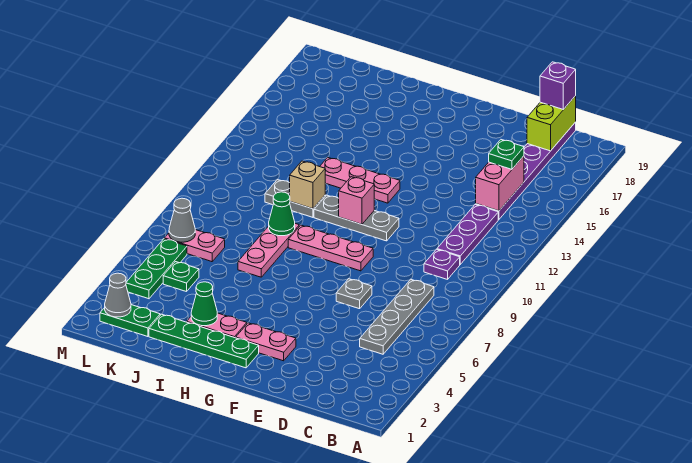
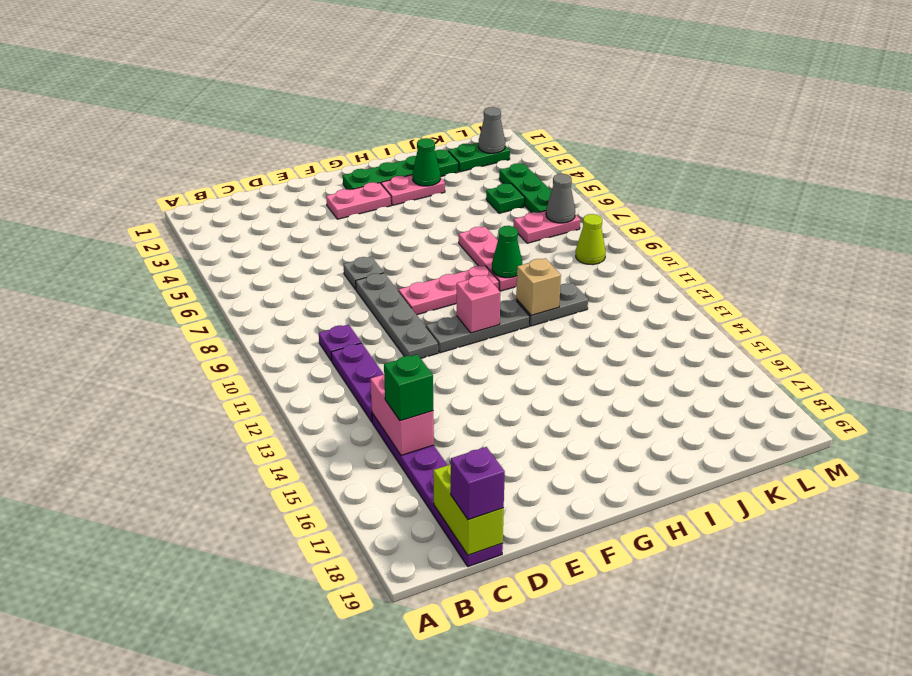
grey 1x4 plate [360,279,434,354] -> grey 1x4 plate moved to [356,273,438,358]
green 1x1 plate [489,140,524,169] -> green 1x1 brick [384,354,433,421]
pink 1x3 plate [320,157,400,203] -> none
none -> lime 1x1 cone [576,214,606,265]

